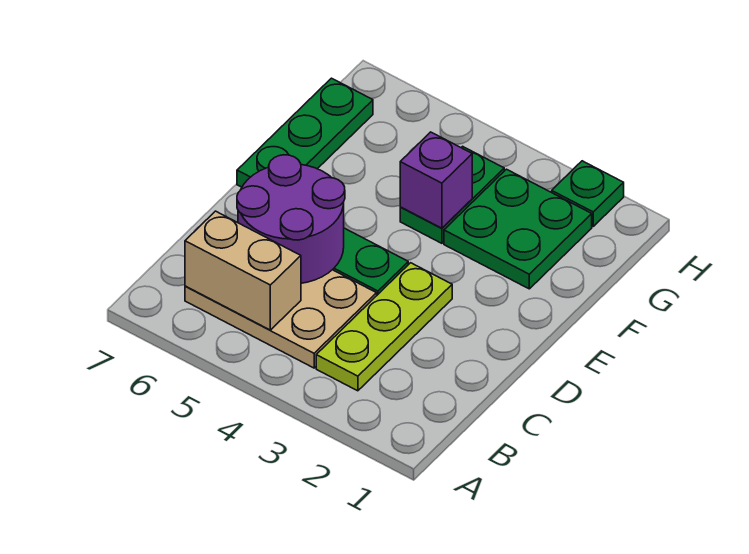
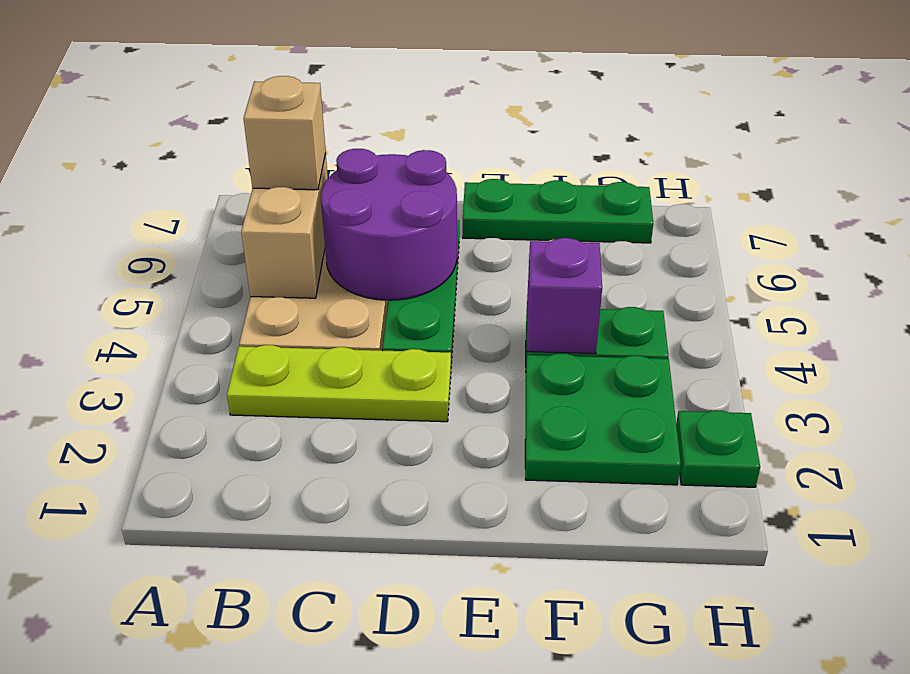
none -> tan 1x1 brick [243,76,326,190]

